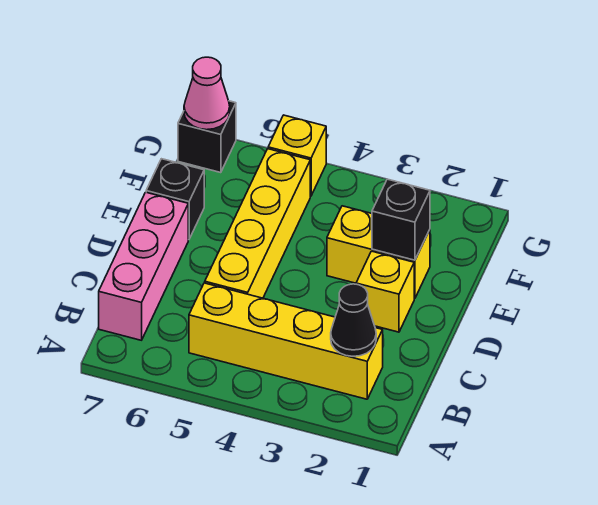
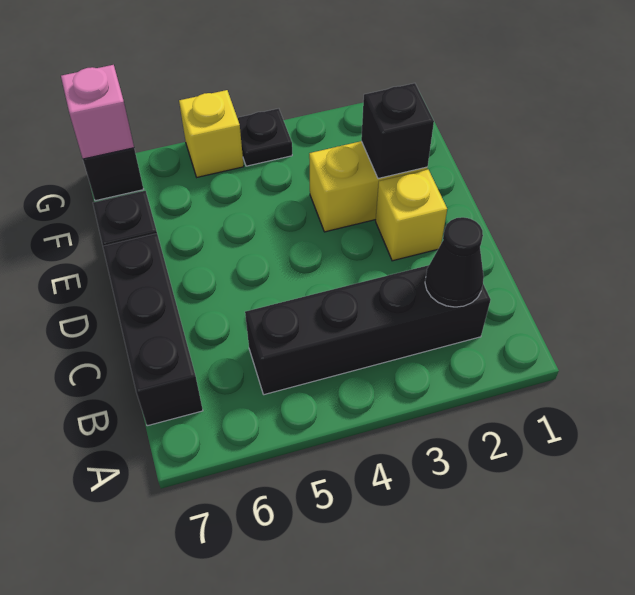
yellow 1x4 brick [189,283,383,399] -> black 1x4 brick [245,265,491,395]
pink 1x3 brick [99,192,188,340] -> black 1x3 brick [103,233,203,426]
yellow 1x4 brick [205,149,310,298] -> none
none -> black 1x1 plate [238,109,292,166]
pink 1x1 cone [184,57,230,130] -> pink 1x1 brick [61,65,134,159]

